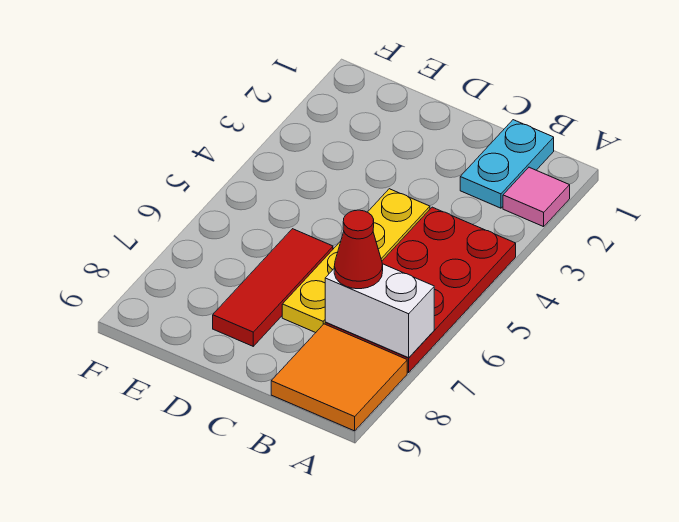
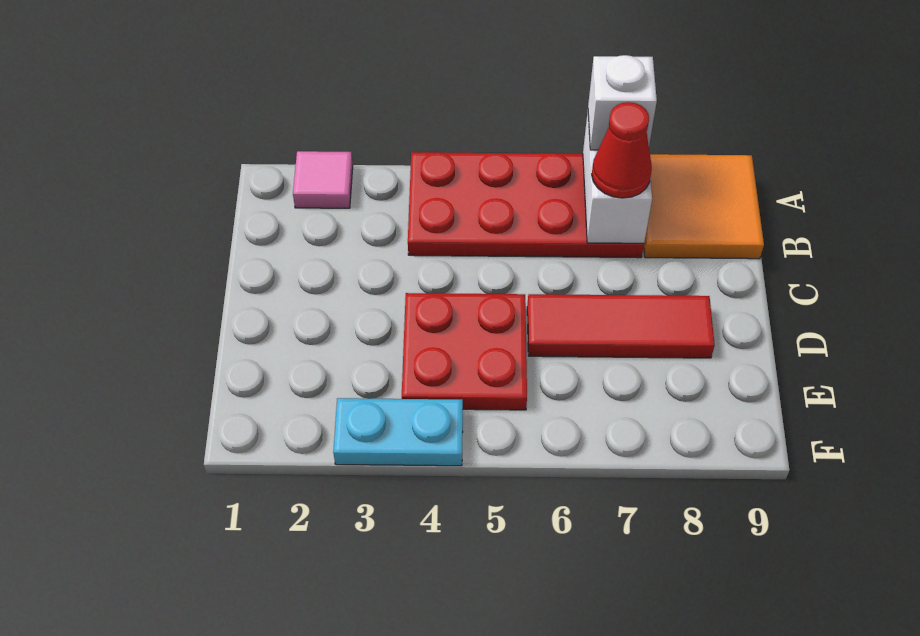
none -> white 1x1 brick [588,55,657,150]
cyan 1x2 plate [460,120,554,208] -> cyan 1x2 plate moved to [333,398,463,466]
yellow 1x4 plate [282,189,430,333] -> none
none -> red 2x2 plate [402,293,527,410]

